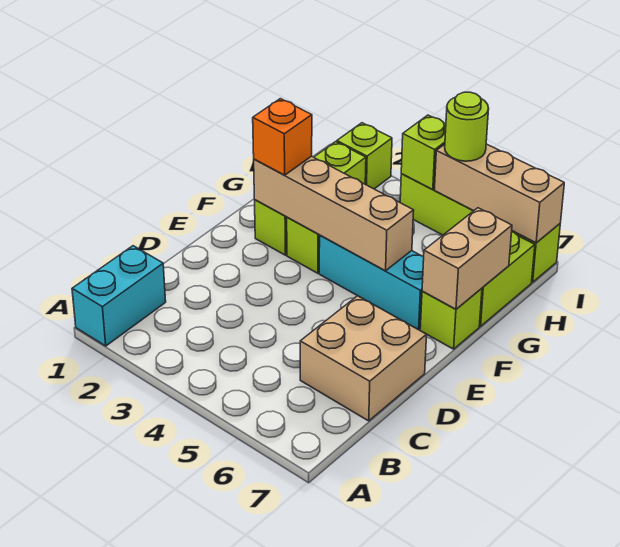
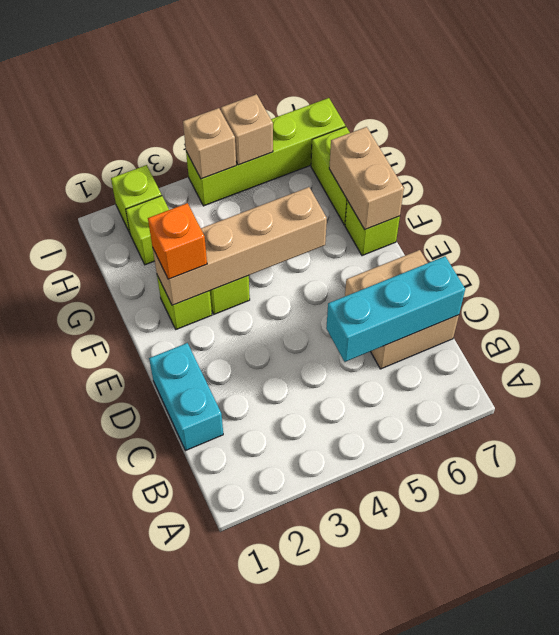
cyan 1x2 brick [72,246,166,346] -> cyan 1x2 brick moved to [149,343,223,451]
cyan 1x3 brick [319,236,424,330] -> cyan 1x3 brick moved to [326,256,465,362]
lime 1x1 brick [401,115,446,190] -> tan 1x1 brick [183,108,236,179]
tan 1x3 brick [434,144,564,243] -> tan 1x1 brick [221,94,273,165]
lime 1x1 round brick [445,92,489,161] -> none

